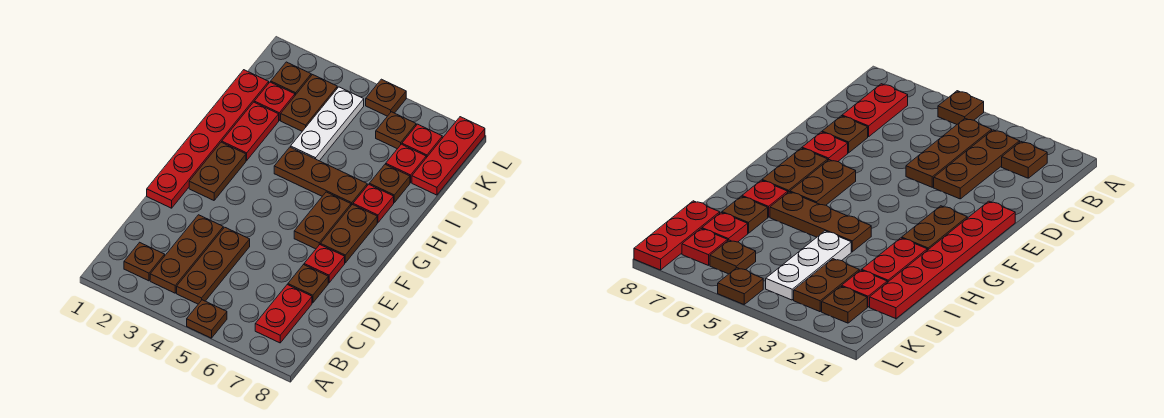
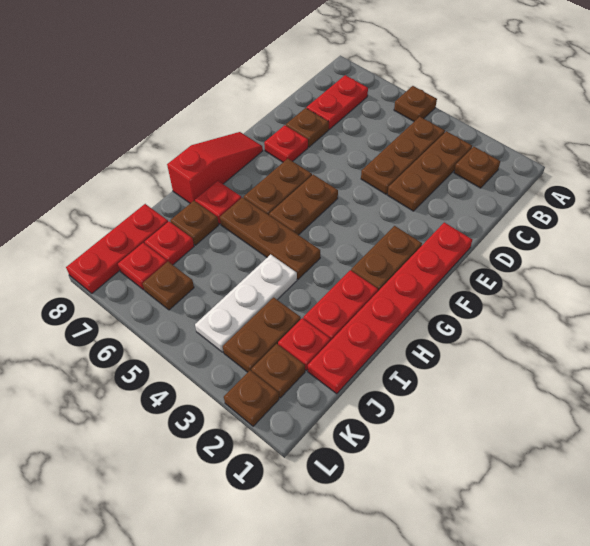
brown 1x2 plate [321,204,377,263] -> brown 1x2 plate moved to [269,175,338,235]
none -> red 1x3 slope [167,132,263,203]
brown 1x1 plate [366,79,406,116] -> brown 1x1 plate moved to [224,371,279,426]

